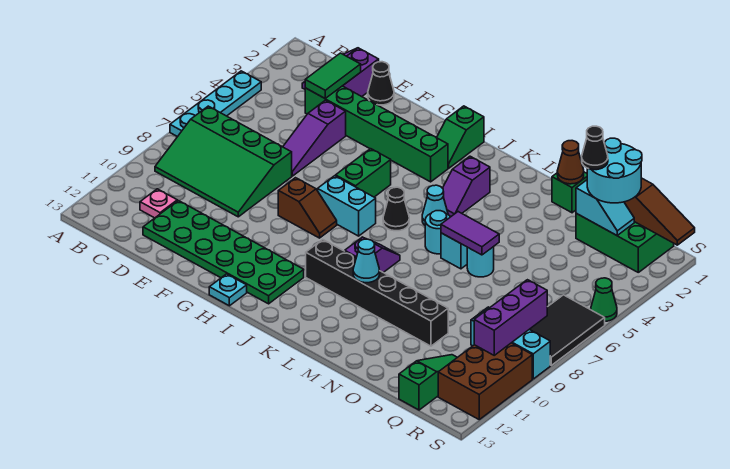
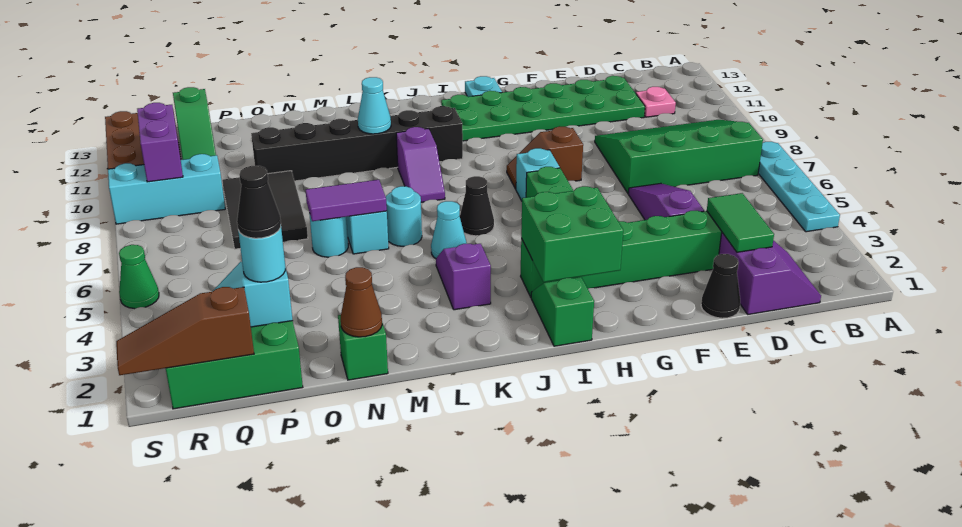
none -> green 2x2 brick [521,186,623,282]
cyan 1x2 brick [318,176,376,236] -> cyan 1x1 brick [516,148,560,201]
cyan 2x2 round brick [587,138,642,203] -> cyan 1x1 round brick [238,227,285,282]
black 2x3 tile [530,295,605,365] -> black 2x3 tile moved to [222,171,308,249]
purple 1x3 brick [474,280,547,355] -> purple 1x2 brick [137,103,183,182]

